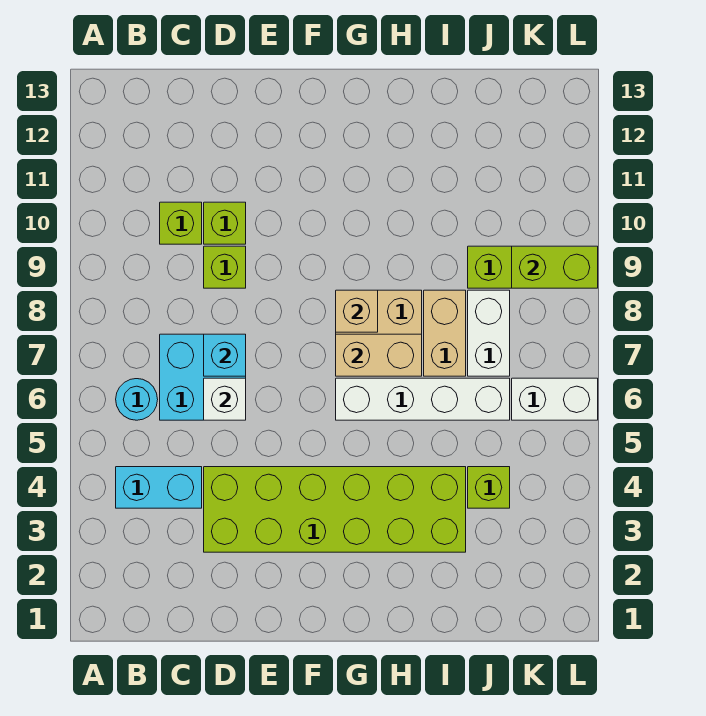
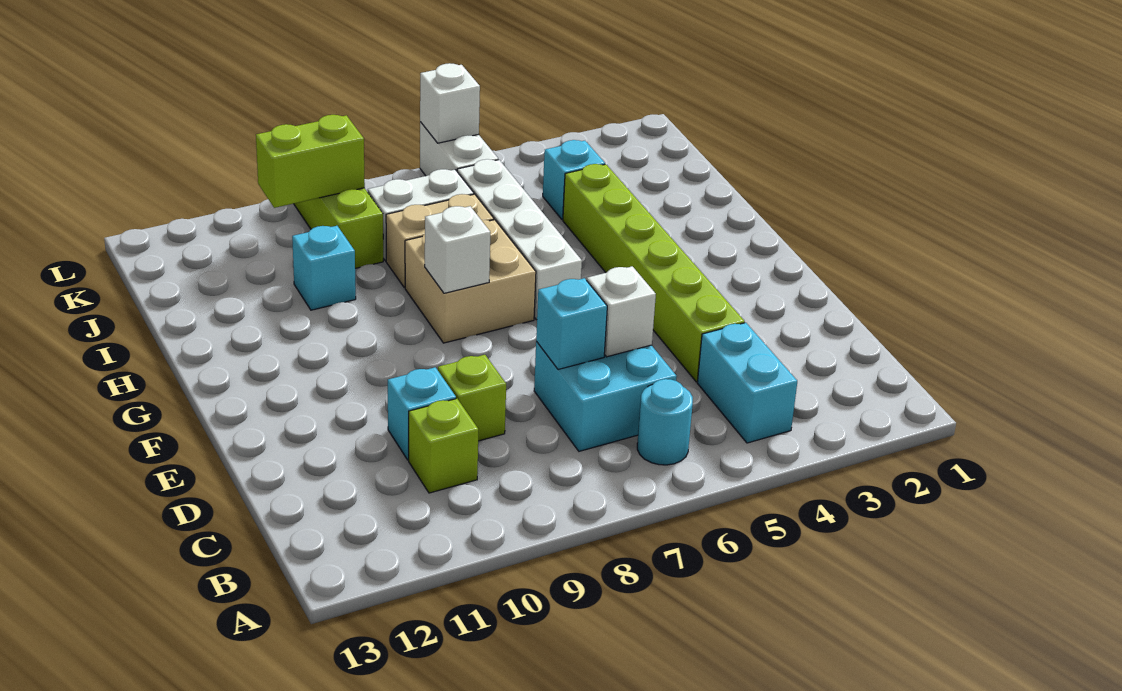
lime 2x6 brick [204,467,466,552] -> lime 1x6 brick [563,164,745,382]
lime 1x1 brick [204,202,246,244] -> cyan 1x1 brick [388,367,456,460]
tan 1x2 brick [336,334,422,376] -> none
tan 1x1 brick [336,290,378,332] -> white 1x1 brick [425,206,490,293]
none -> cyan 1x1 brick [292,226,356,310]
lime 1x1 brick [468,467,510,508] -> cyan 1x1 brick [543,140,605,220]
lime 1x2 brick [512,246,598,288] -> lime 1x2 brick turned to [256,115,365,208]
none -> white 1x1 brick [420,63,480,143]

